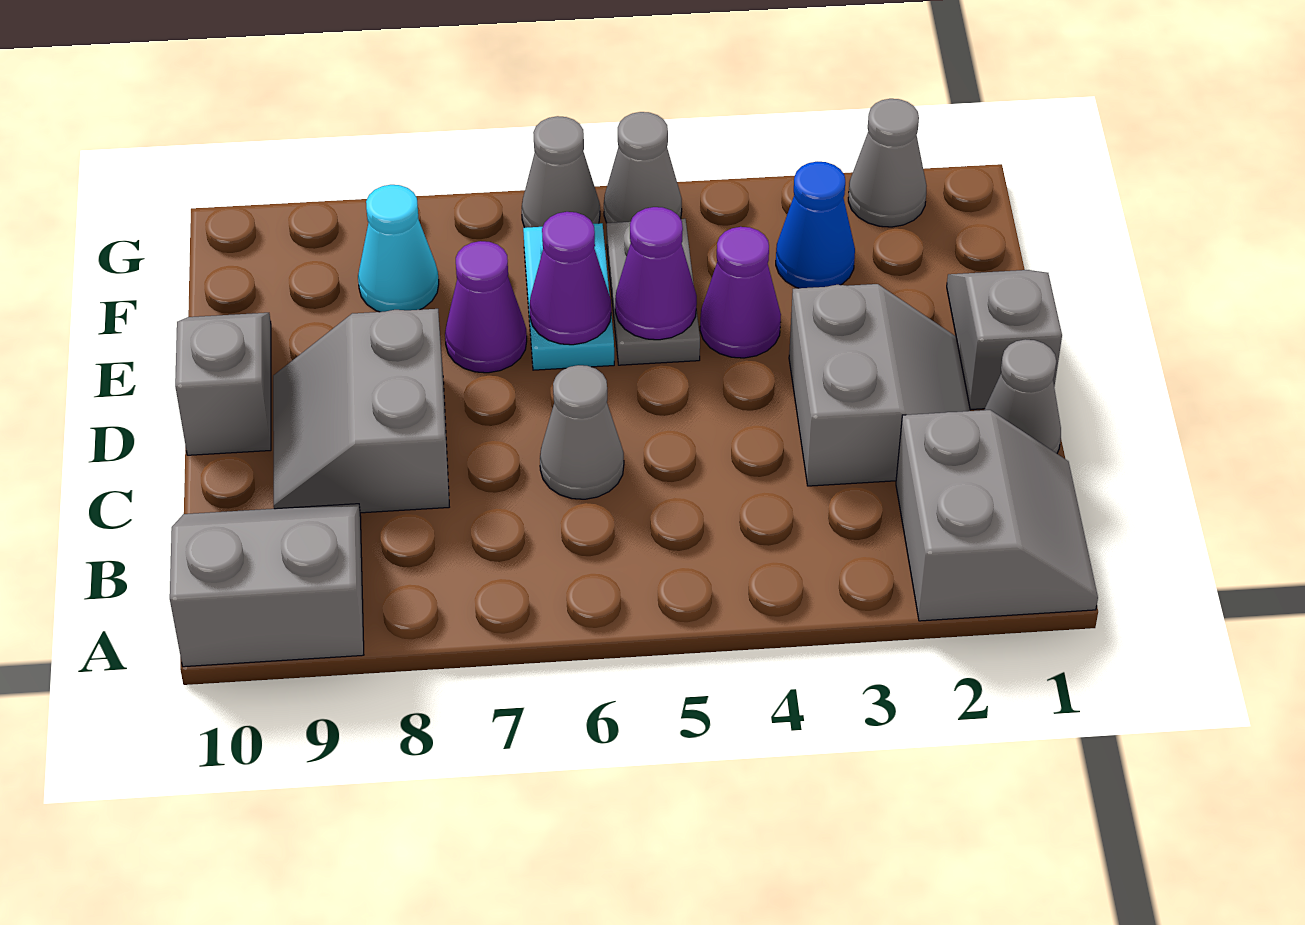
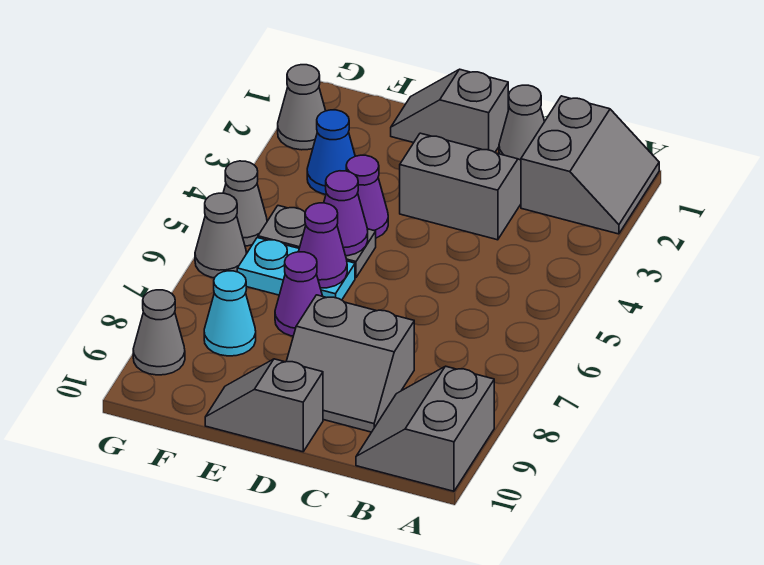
grey 2x2 slope [896,410,1098,621] -> grey 2x2 slope turned to [521,96,659,234]
grey 1x1 cone [540,365,624,499] -> grey 1x1 cone moved to [133,290,185,375]

